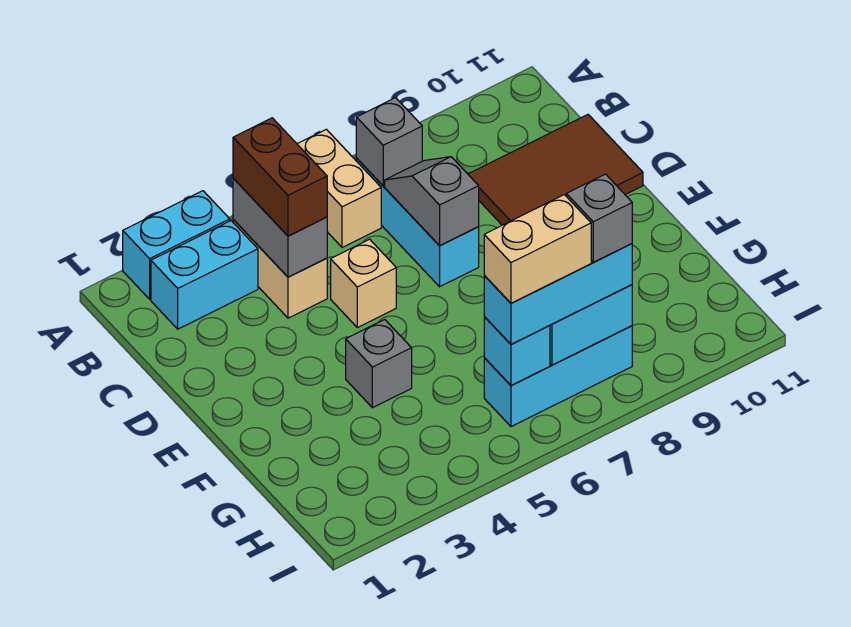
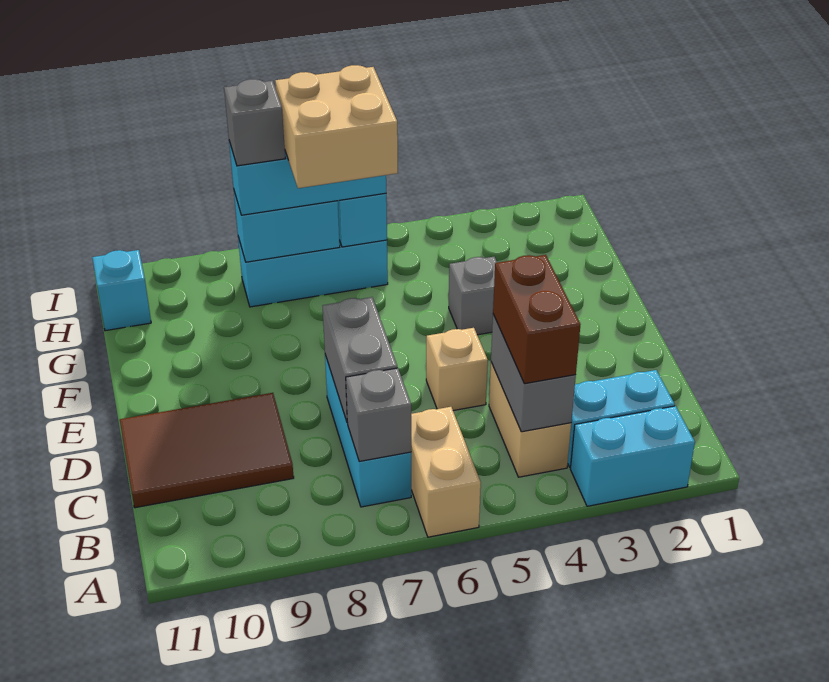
grey 1x2 slope [385,157,479,246] -> grey 1x2 brick [323,297,397,422]
tan 1x2 brick [484,195,591,303] -> tan 2x2 brick [275,65,398,188]
none -> cyan 1x1 brick [92,250,151,331]

